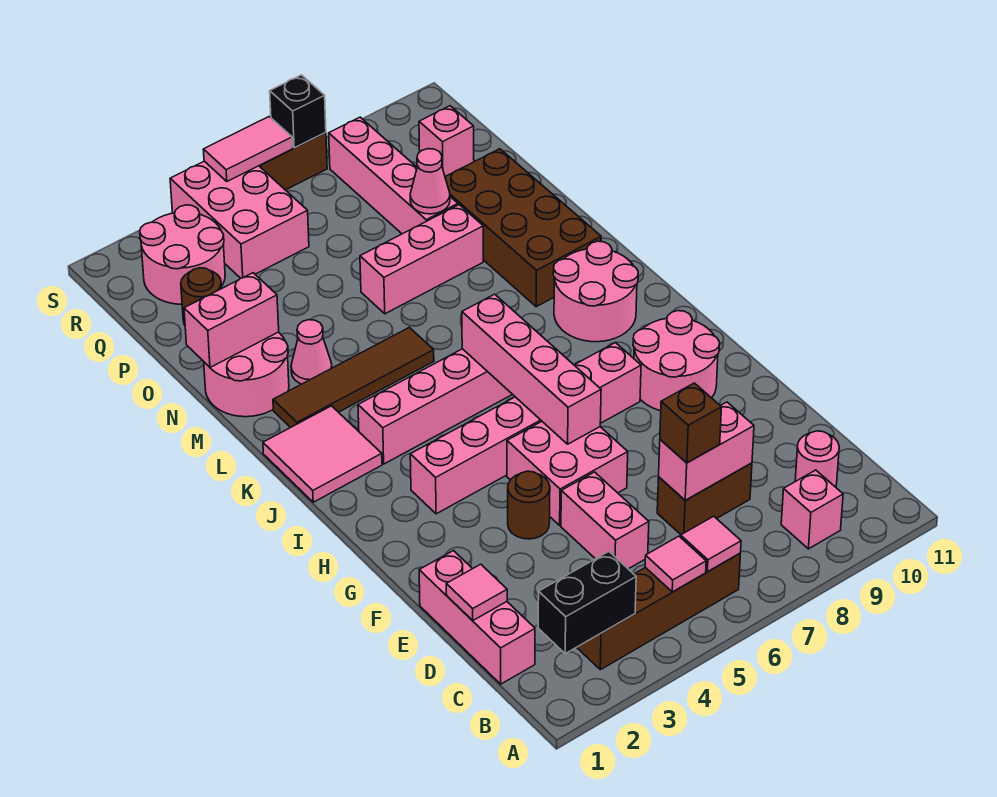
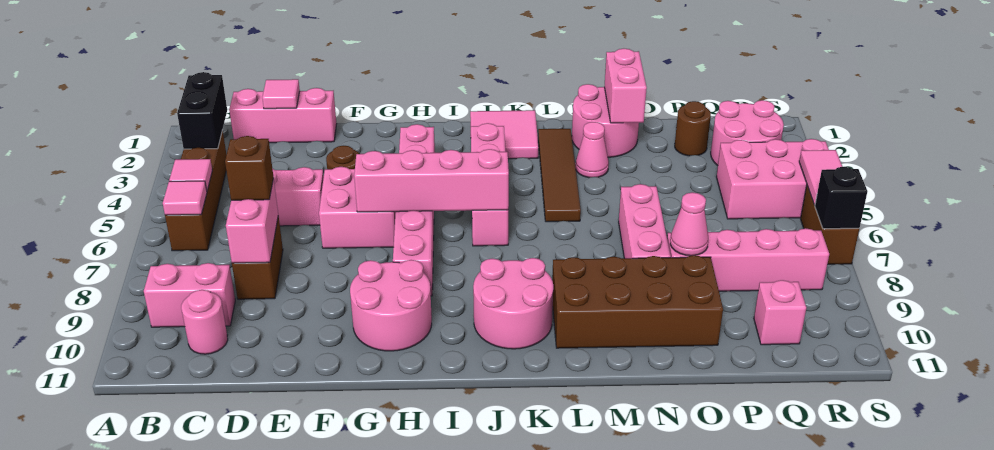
pink 1x1 brick [781,470,843,549] -> pink 1x2 brick [144,263,235,327]

